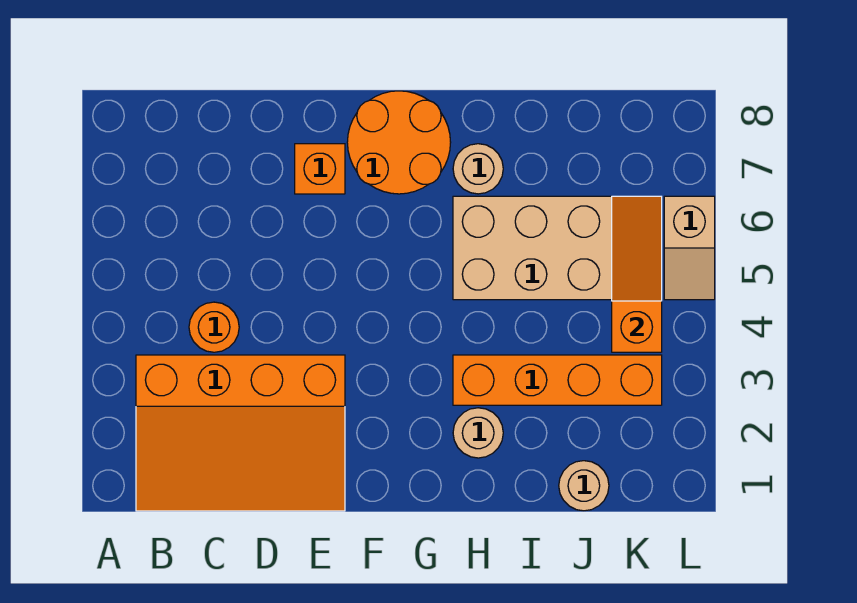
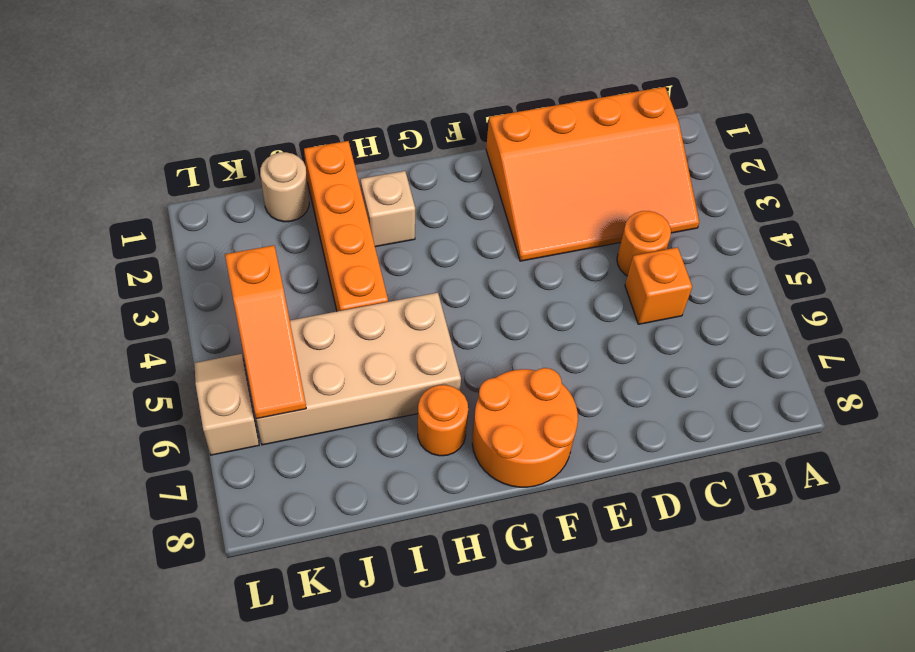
orange 3x4 slope [136,355,345,511] -> orange 3x4 slope turned to [486,87,699,261]
orange 1x1 brick [295,144,345,194] -> orange 1x1 brick moved to [625,247,692,324]
tan 1x1 round brick [453,408,503,458] -> tan 1x1 brick [360,171,415,247]
orange 1x4 brick [453,355,662,405] -> orange 1x4 brick turned to [304,141,388,311]
tan 1x1 round brick [453,144,503,194] -> orange 1x1 round brick [418,385,468,456]

